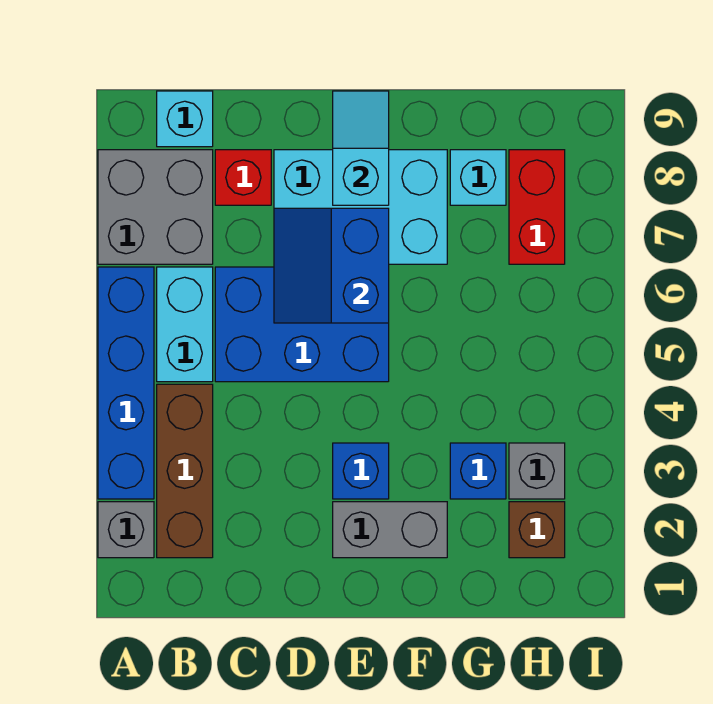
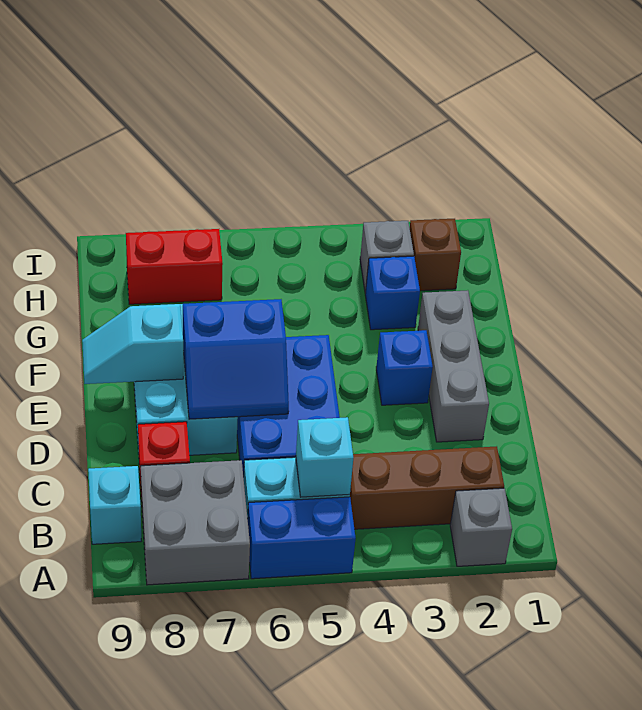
blue 1x4 brick [98,267,154,499] -> blue 1x2 brick [248,497,356,579]
grey 1x2 brick [333,502,447,558] -> grey 1x3 brick [418,290,489,442]
cyan 1x1 brick [450,150,506,205] -> cyan 1x1 brick moved to [296,417,353,497]

